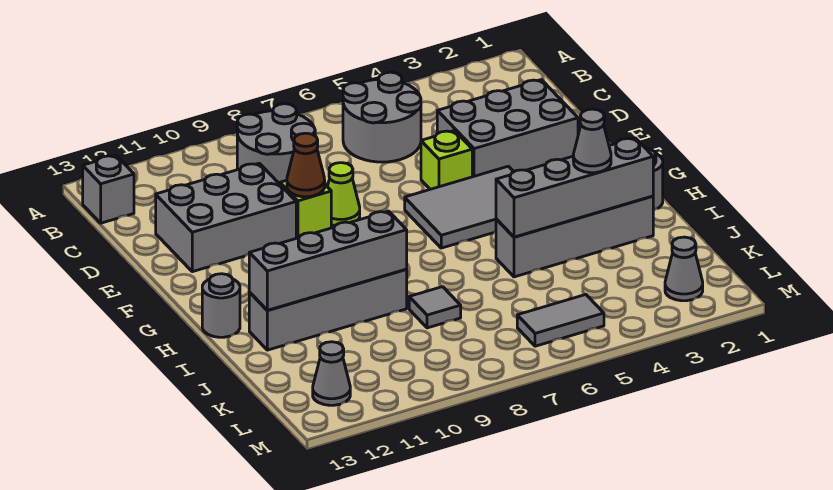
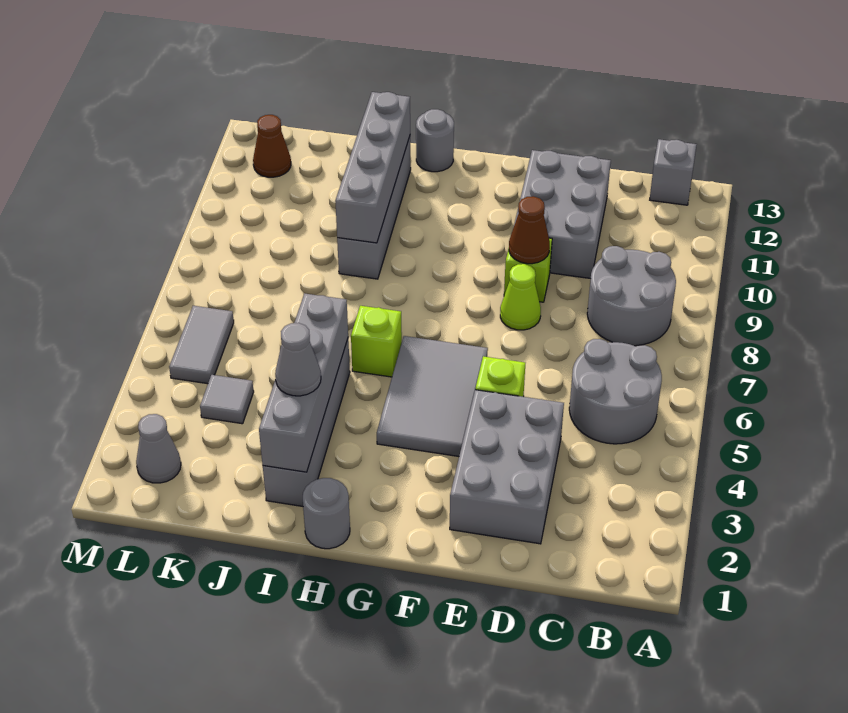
none -> lime 1x1 brick [351,306,402,377]
grey 1x1 tile [409,287,461,328] -> grey 1x1 tile moved to [200,375,254,424]
grey 1x1 cone [313,342,350,405] -> brown 1x1 cone [253,115,291,177]

